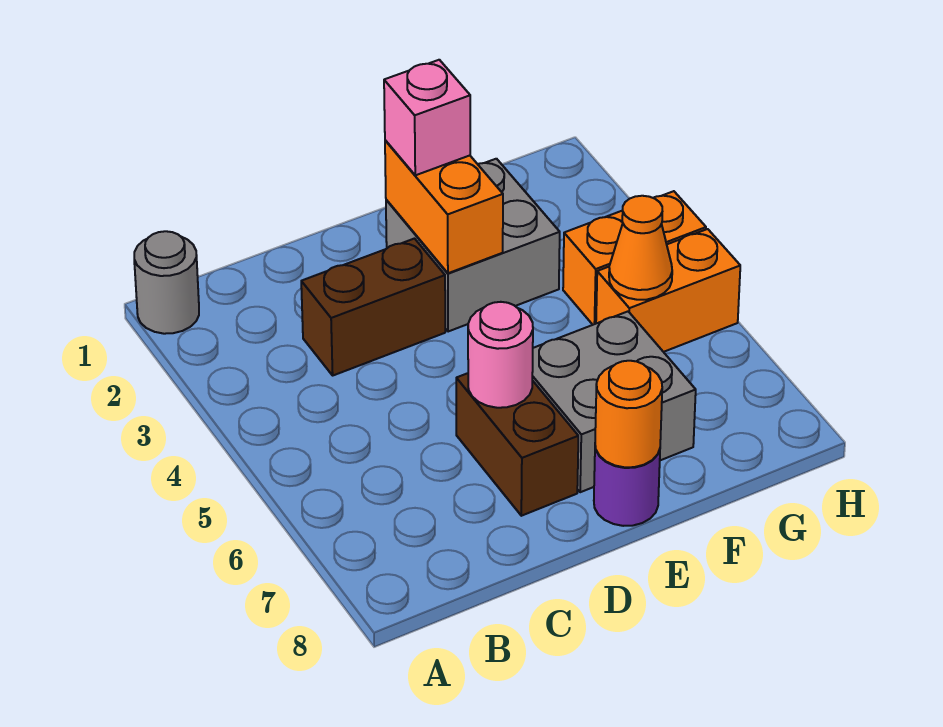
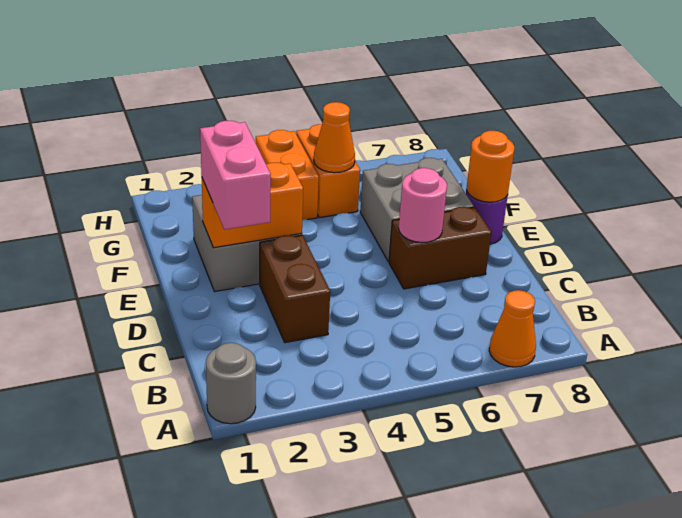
none -> orange 1x1 cone [489,290,536,367]
pink 1x1 brick [384,60,470,175] -> pink 1x2 brick [200,121,271,230]

